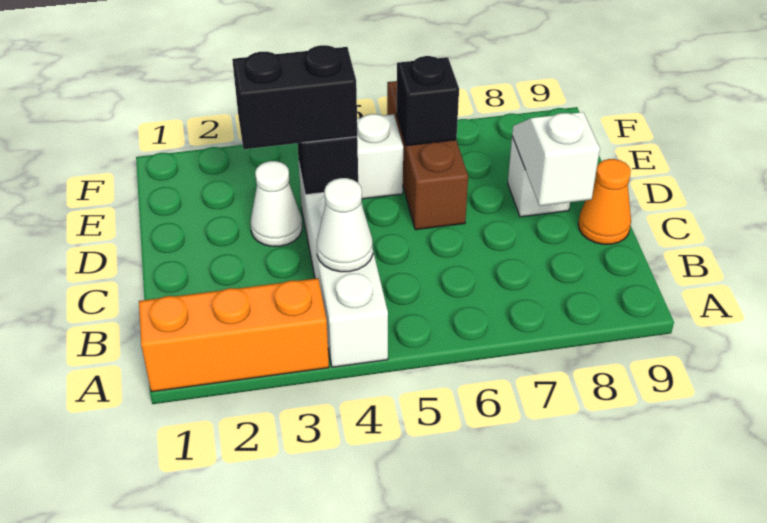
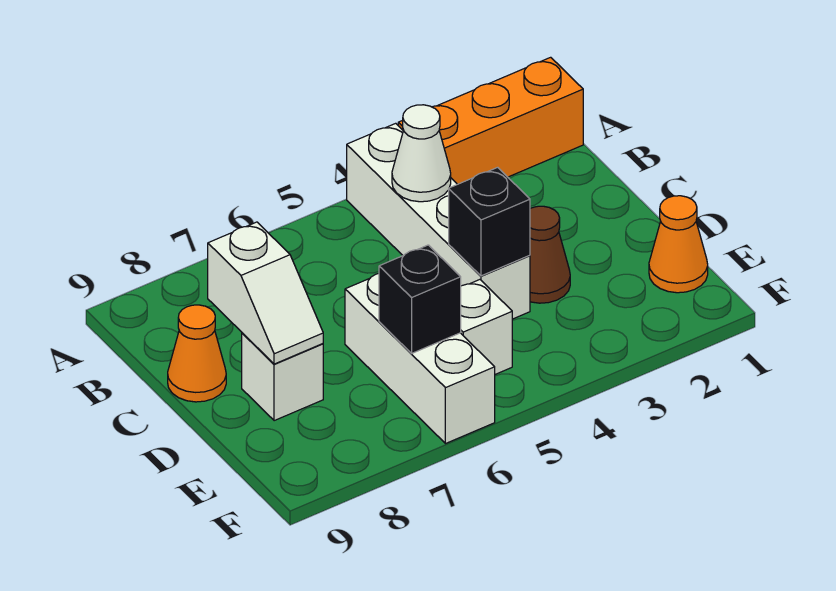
white 1x1 cone [250,161,302,246] -> brown 1x1 cone [530,206,570,303]
black 1x2 brick [232,45,357,149] -> none
brown 1x3 brick [387,81,468,230] -> white 1x3 brick [345,274,495,444]
none -> orange 1x1 cone [649,196,708,293]

